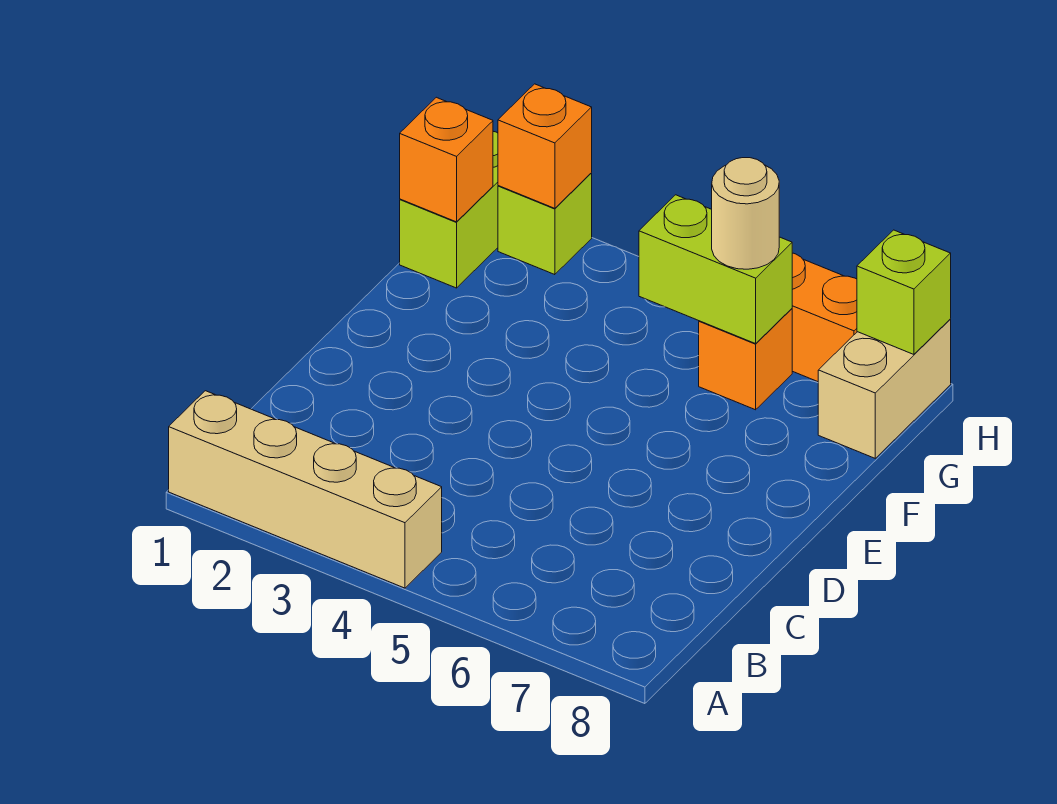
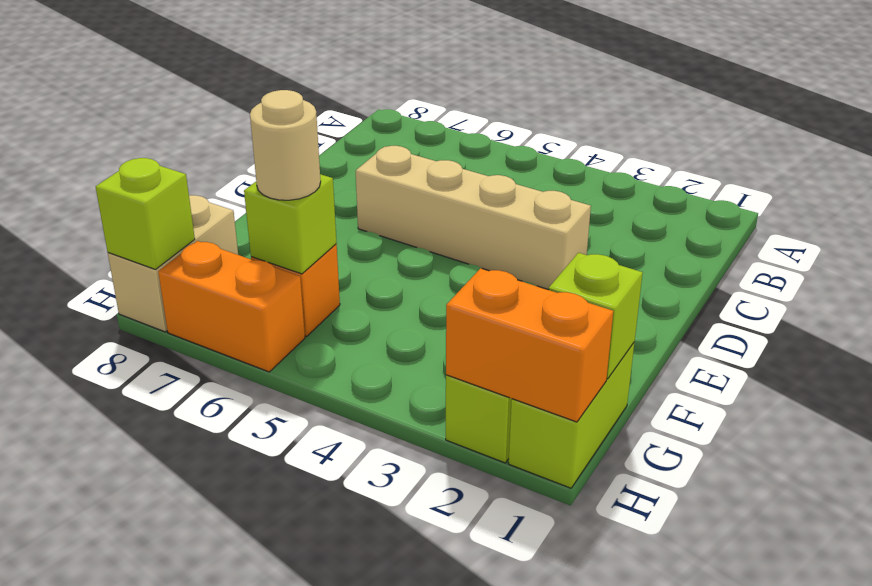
tan 1x4 brick [169,391,442,588] -> tan 1x4 brick moved to [356,146,591,290]
orange 1x1 brick [400,97,493,222] -> lime 1x1 brick [549,253,643,379]
lime 1x2 brick [639,195,792,344] -> lime 1x1 brick [244,174,336,274]
orange 1x1 brick [498,84,592,208] -> orange 1x2 brick [446,268,613,422]

